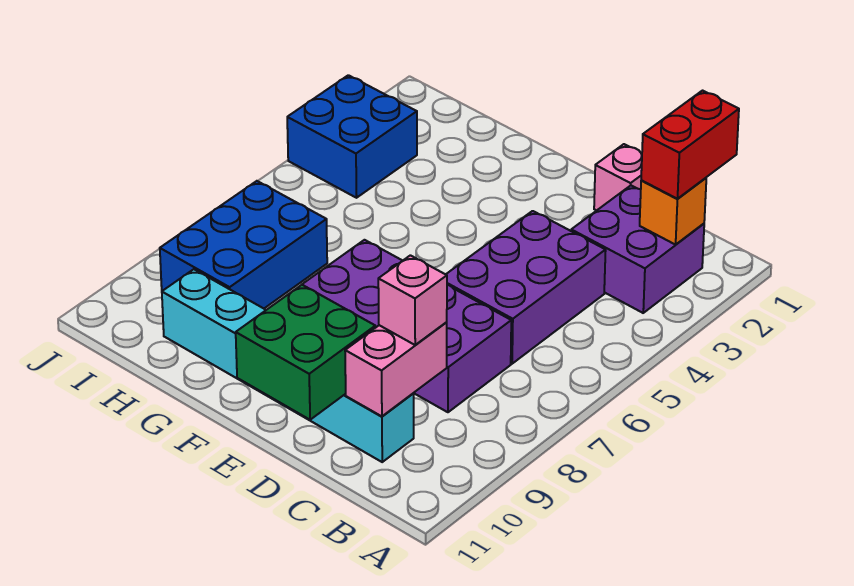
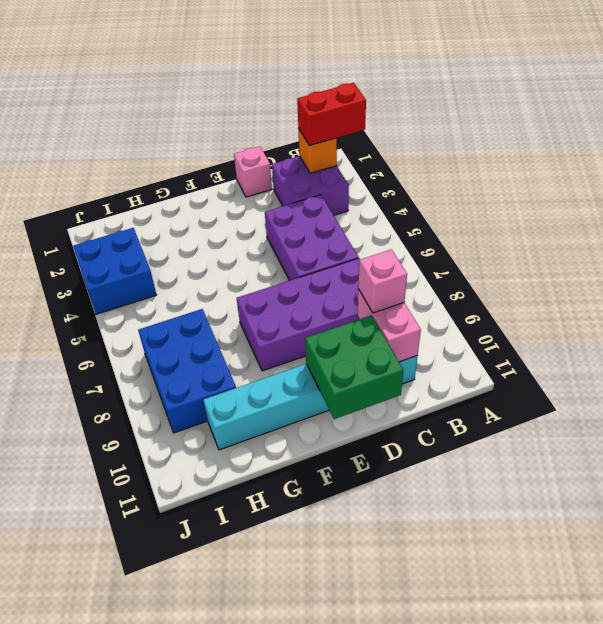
red 1x2 brick [641,91,739,199] -> red 1x2 brick turned to [297,83,366,146]

